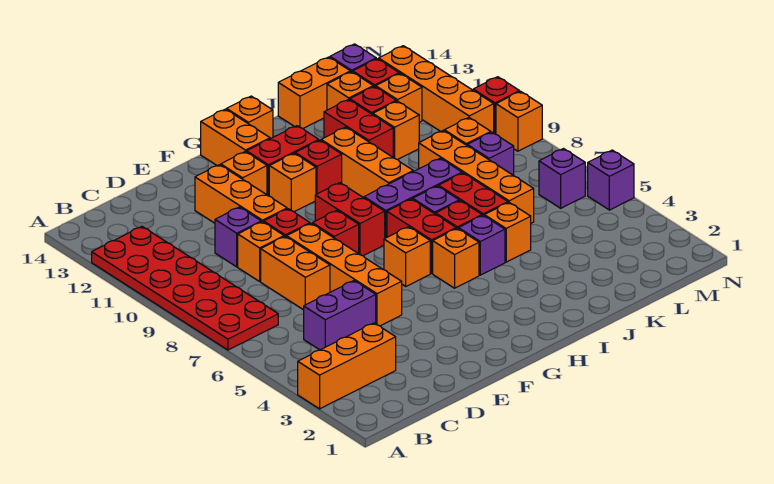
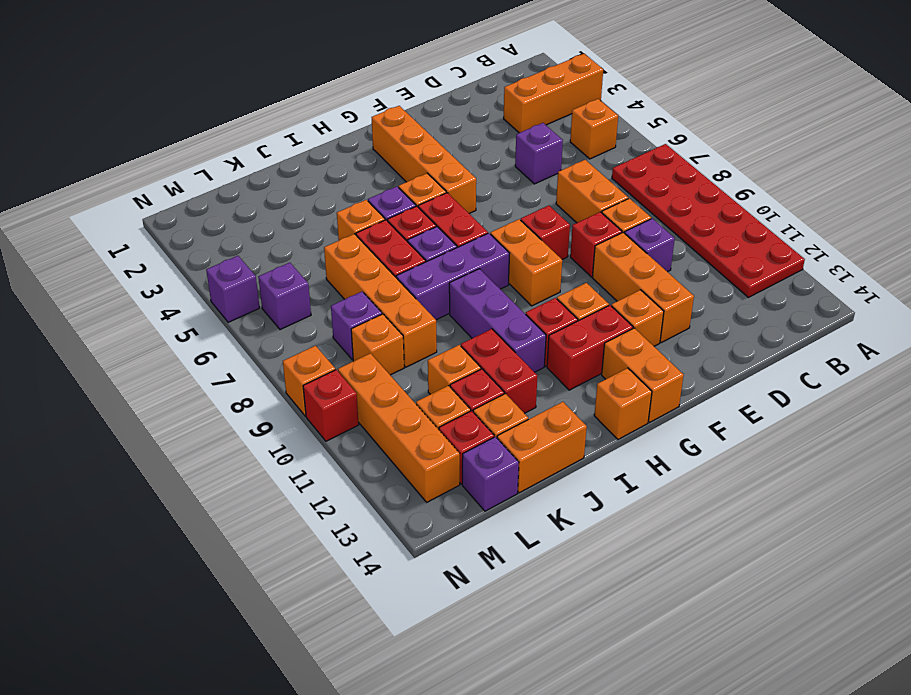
purple 1x2 brick [304,281,376,350] -> purple 1x1 brick [515,123,563,184]
orange 1x4 brick [287,224,402,326] -> orange 1x4 brick moved to [372,106,476,213]
orange 1x1 brick [384,227,430,286] -> orange 1x1 brick moved to [570,99,618,159]
red 1x2 brick [315,183,385,256] -> orange 1x2 brick [490,219,562,306]
orange 1x3 brick [321,127,413,198] -> purple 1x3 brick [449,269,546,372]

